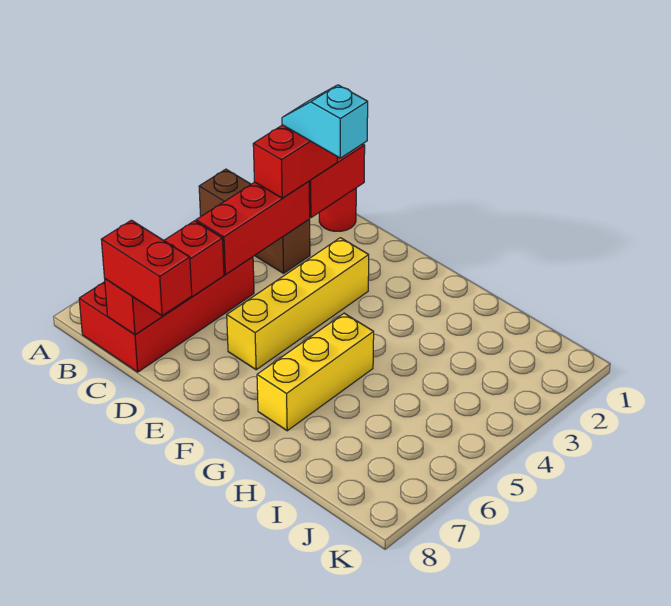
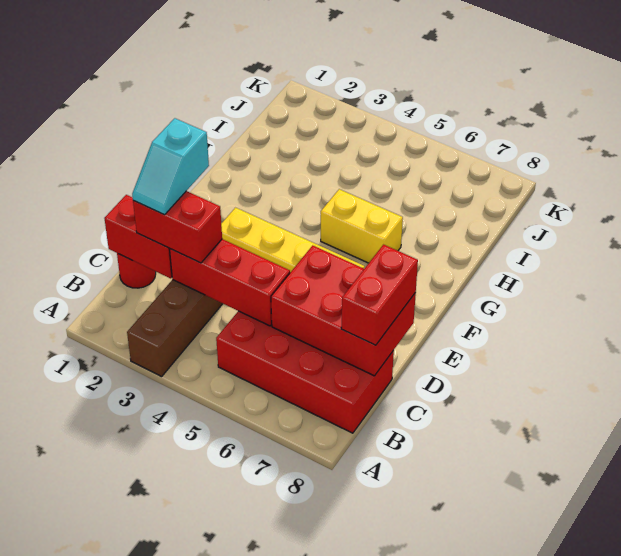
red 1x3 brick [105,221,224,335] -> red 2x3 brick [271,246,416,376]
yellow 1x3 brick [257,313,374,431] -> yellow 1x2 brick [321,189,403,263]

